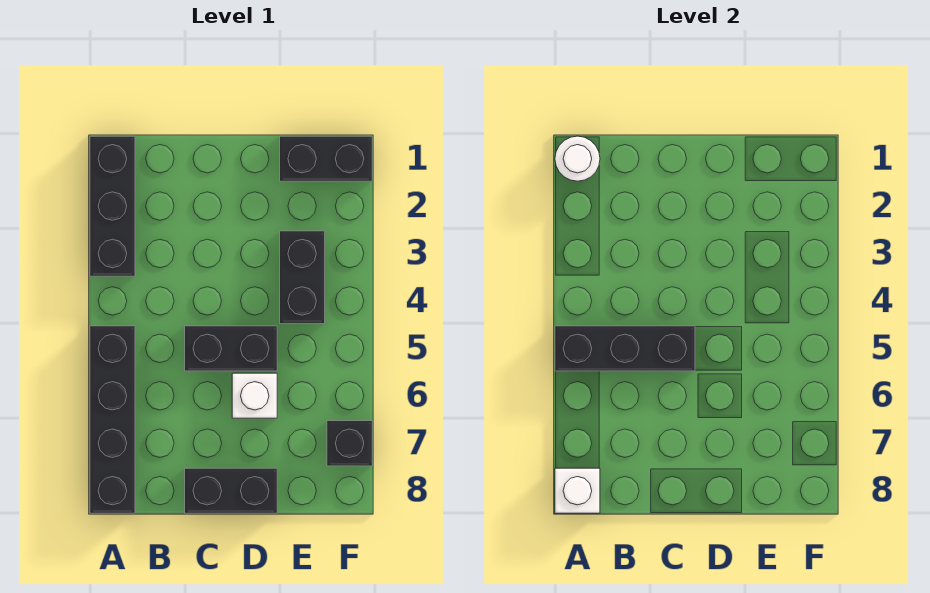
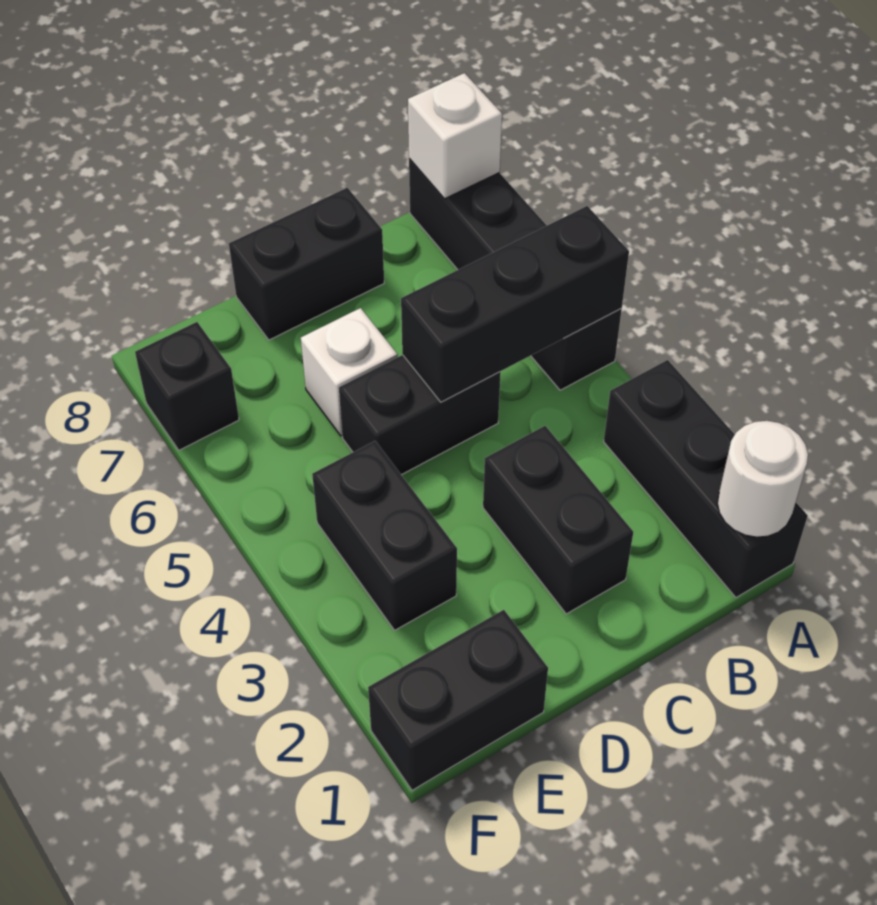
none -> black 1x2 brick [483,426,633,614]

